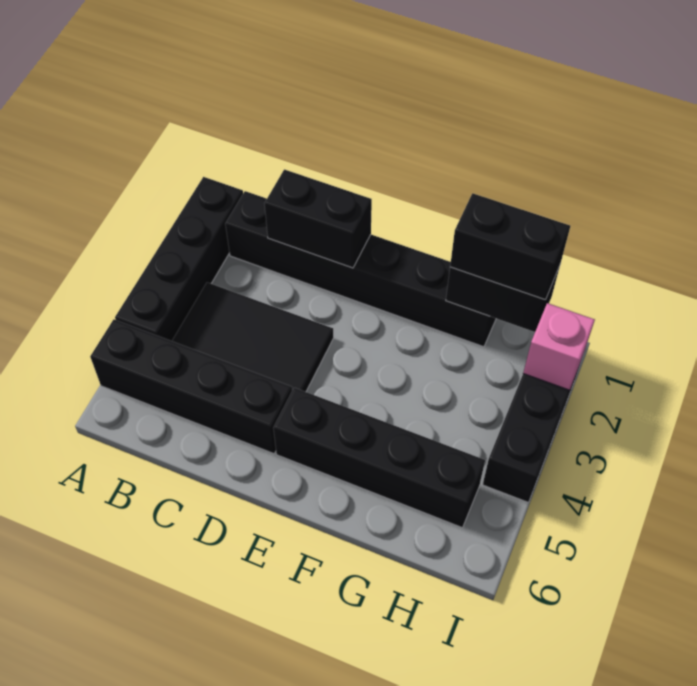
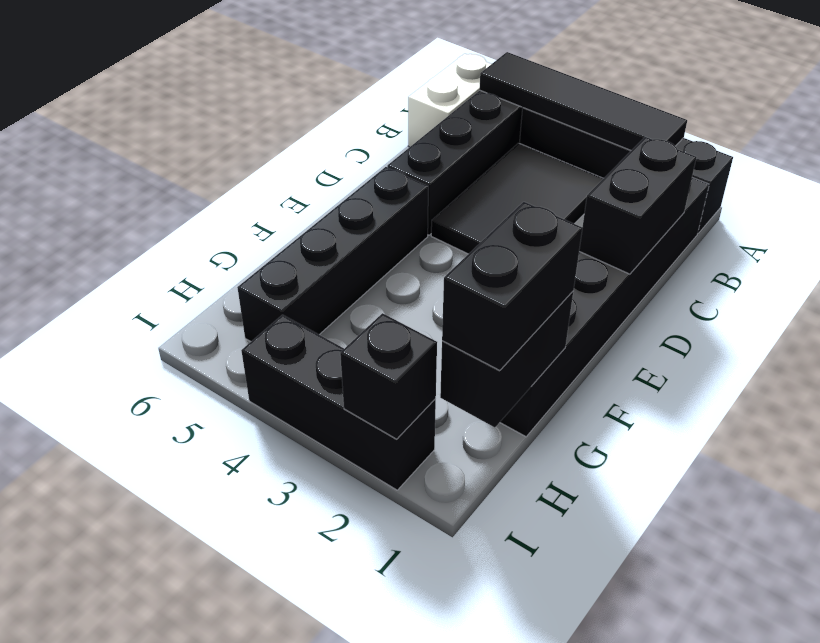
none -> black 1x4 tile [479,52,687,150]
none -> white 1x2 brick [408,54,491,147]
pink 1x1 brick [523,303,595,390] -> black 1x1 brick [340,313,437,439]

